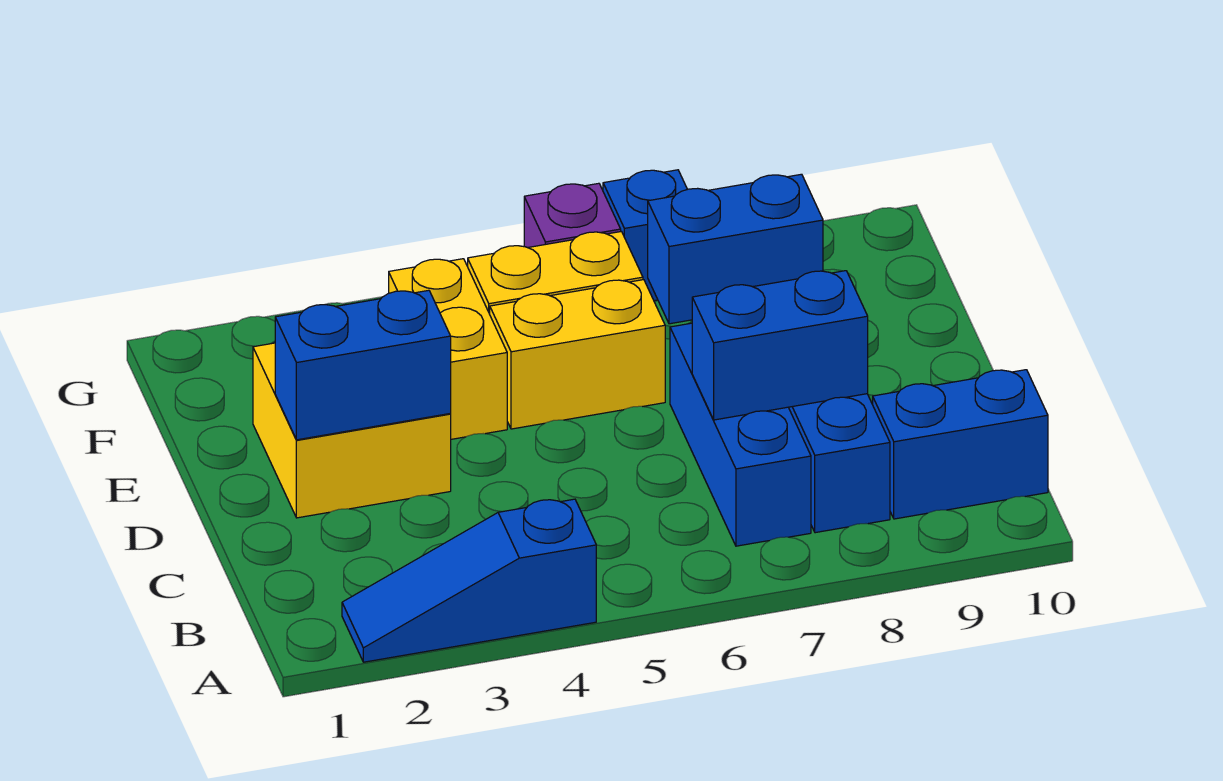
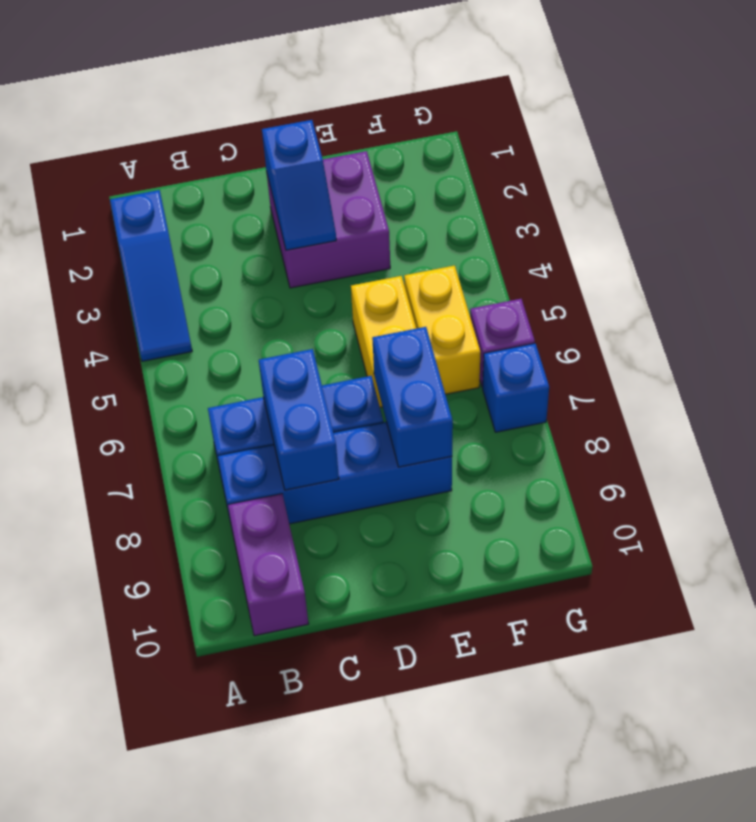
blue 1x3 slope [342,499,596,662] -> blue 1x3 slope turned to [110,190,192,361]
blue 1x2 brick [873,370,1048,519] -> purple 1x2 brick [228,494,309,636]
yellow 2x2 brick [253,343,451,518] -> purple 2x2 brick [266,151,390,288]
blue 1x2 brick [275,290,451,440] -> blue 1x2 slope [262,120,336,250]
yellow 1x2 brick [389,259,507,439] -> none

